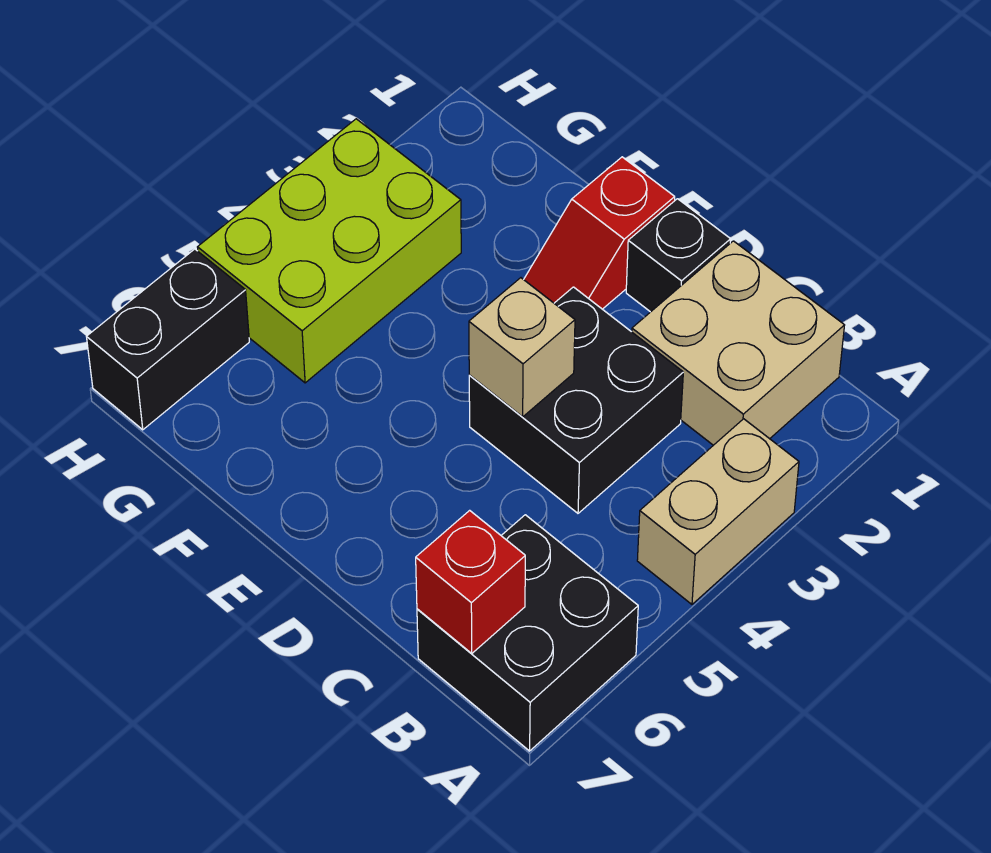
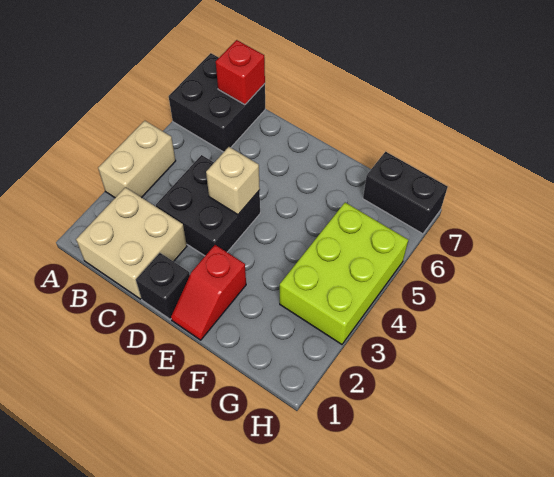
red 1x2 slope [524,157,675,309] -> red 1x2 slope turned to [171,245,246,340]
black 1x2 brick [87,249,249,430] -> black 1x2 brick turned to [363,152,448,234]

